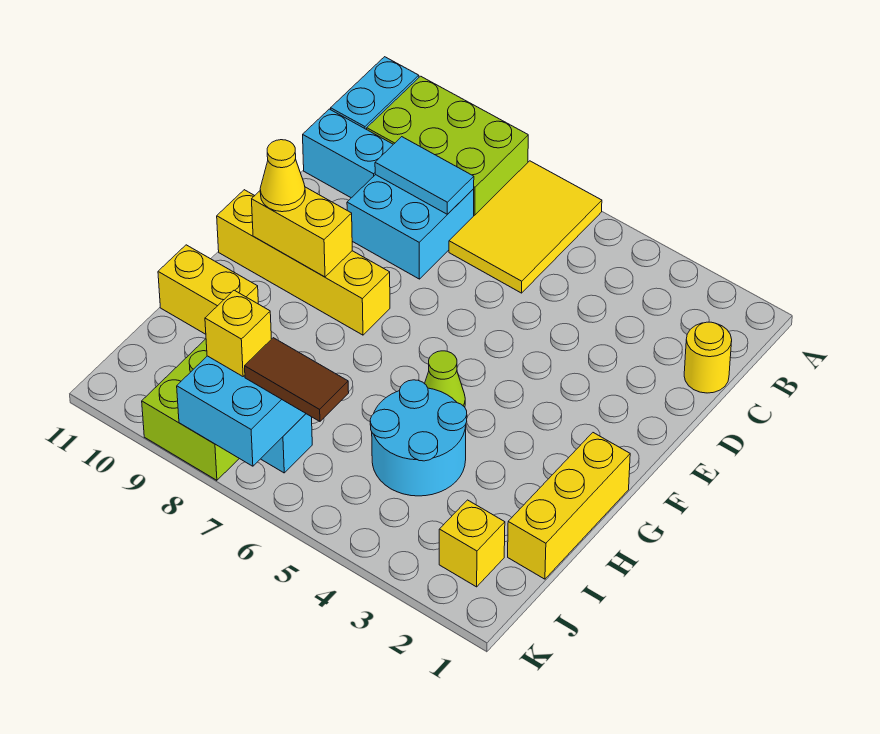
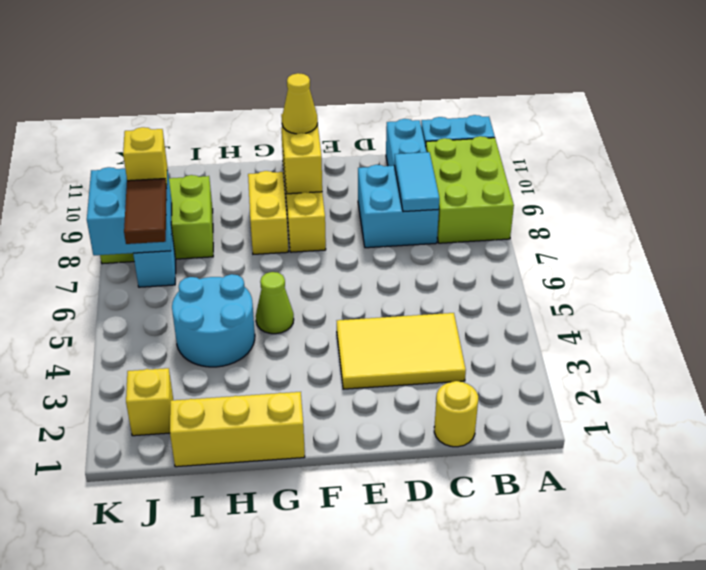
yellow 2x3 tile [449,161,602,293] -> yellow 2x3 tile moved to [337,313,466,389]
yellow 1x2 brick [158,245,258,334] -> yellow 1x2 brick moved to [248,171,288,254]

